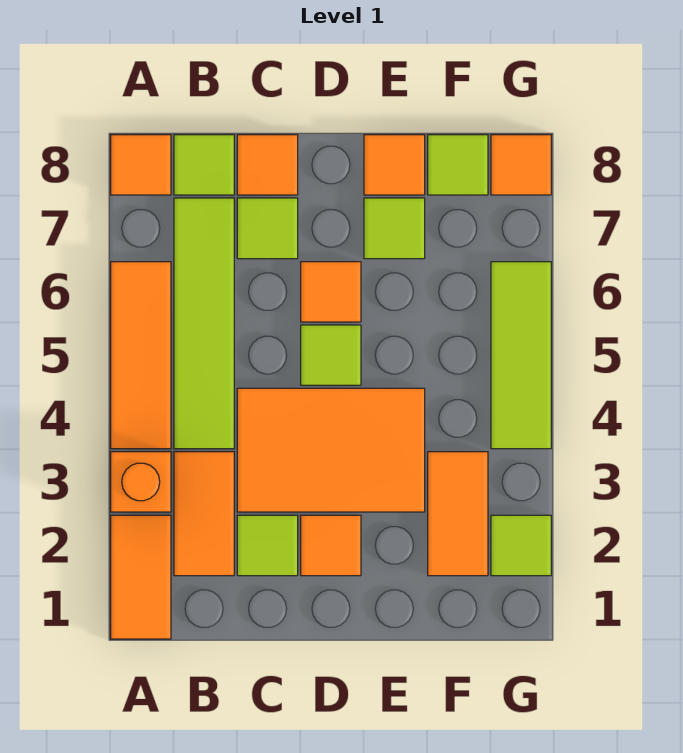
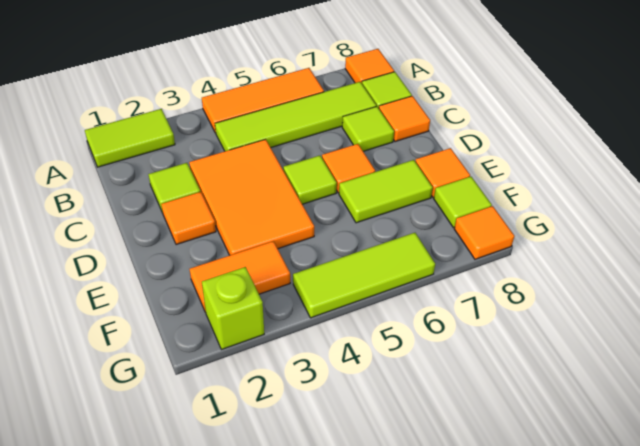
orange 1x2 tile [111,515,171,639] -> lime 1x2 tile [85,109,175,167]
orange 1x1 brick [111,452,171,512] -> none
orange 1x2 tile [174,452,234,576] -> none
lime 1x1 tile [364,198,425,259] -> lime 1x2 tile [339,160,433,223]
lime 1x1 tile [491,515,551,576] -> lime 1x1 brick [202,267,264,350]

